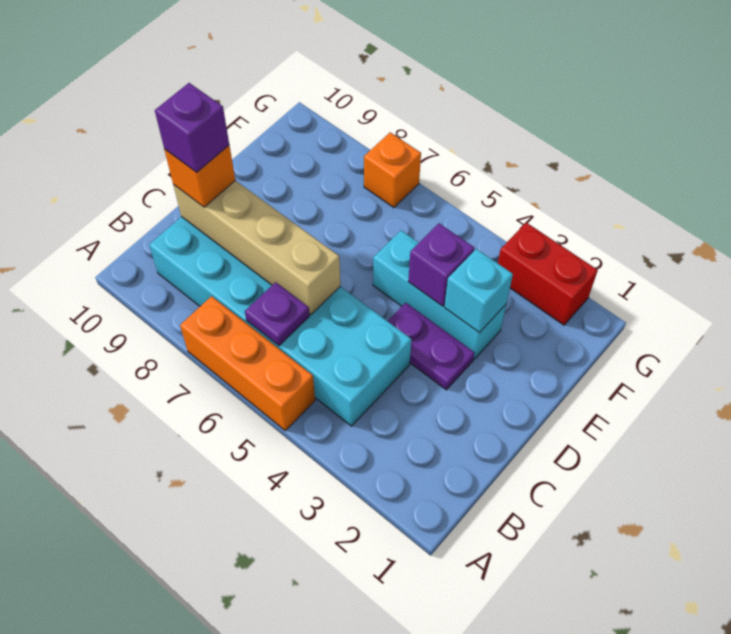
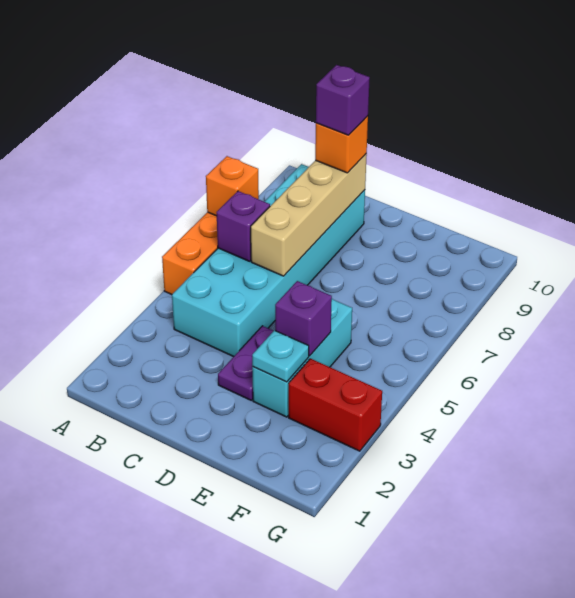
purple 1x1 plate [245,282,309,346] -> purple 1x1 brick [217,191,270,261]
cyan 1x1 brick [444,249,513,332] -> cyan 1x1 plate [252,330,309,382]
red 1x2 brick [498,223,598,325] -> red 1x2 brick turned to [289,359,382,451]
orange 1x1 brick [364,132,421,207] -> orange 1x1 brick moved to [206,156,259,216]

